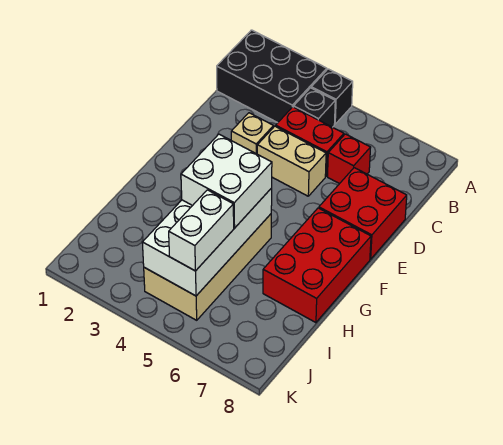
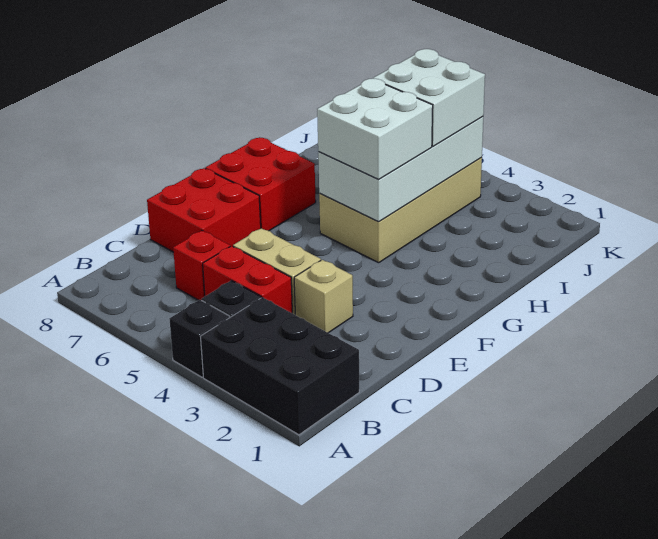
red 2x3 brick [263,208,371,323] -> red 2x2 brick [205,137,316,231]
white 1x2 brick [169,190,234,271] -> white 2x2 brick [373,49,485,146]

